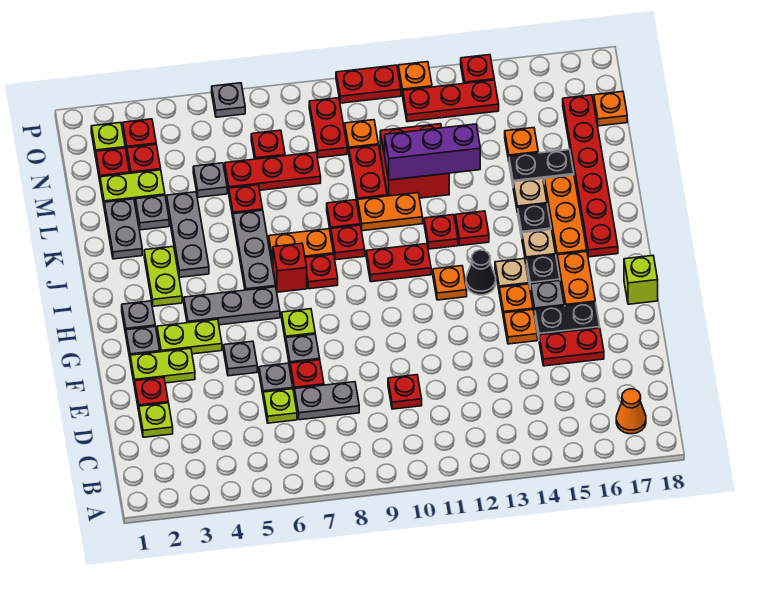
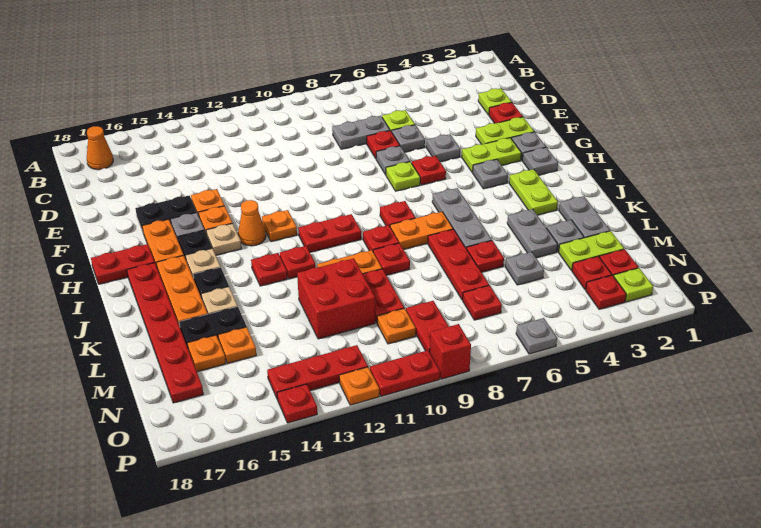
red 1x1 plate [388,375,422,409] -> red 1x1 plate moved to [412,156,446,185]
red 1x2 plate [539,328,604,366] -> red 1x2 plate moved to [91,244,155,284]
lime 1x1 brick [624,256,658,304] -> none
grey 1x3 plate [184,287,280,325] -> grey 1x1 plate [473,159,508,189]
black 1x1 cone [466,250,496,295] -> orange 1x1 cone [238,200,266,246]
red 1x1 brick [273,243,307,292] -> red 1x1 brick moved to [430,324,471,379]
grey 1x3 plate [167,192,209,277] -> grey 1x2 plate [507,209,558,258]
purple 1x3 brick [385,124,480,180] -> none
red 1x3 plate [225,152,321,192] -> red 1x3 plate turned to [428,229,489,300]
orange 1x1 plate [594,91,627,126] -> orange 1x1 plate moved to [187,335,226,372]

